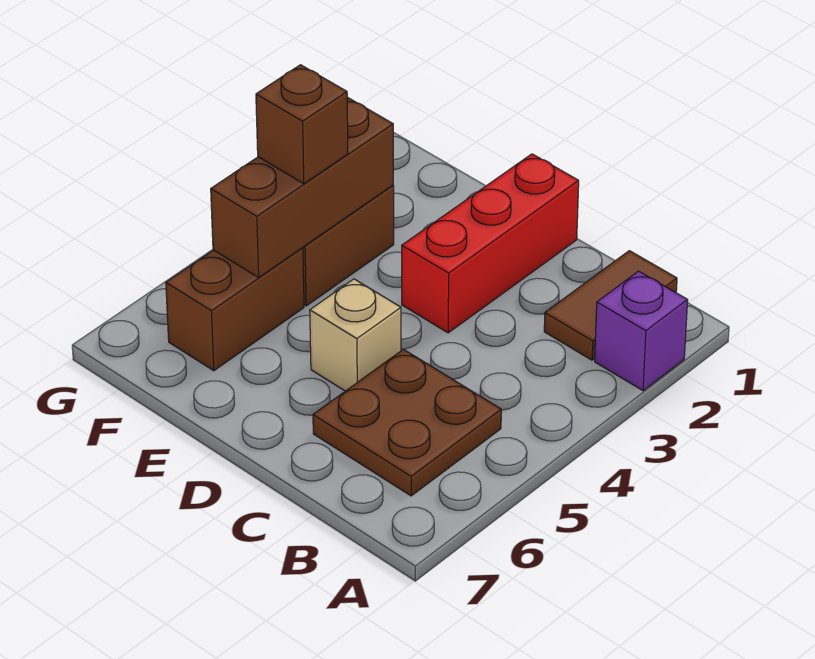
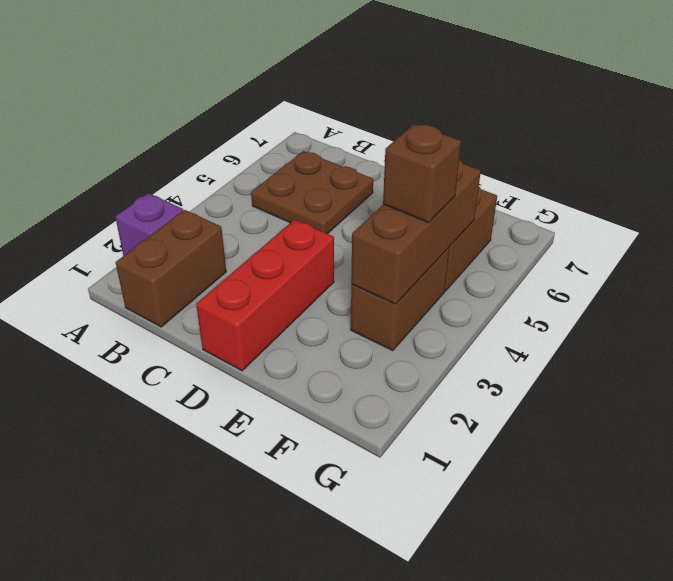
brown 1x2 tile [544,251,677,360] -> brown 1x2 brick [116,210,226,327]
tan 1x1 brick [310,279,401,391] -> none

